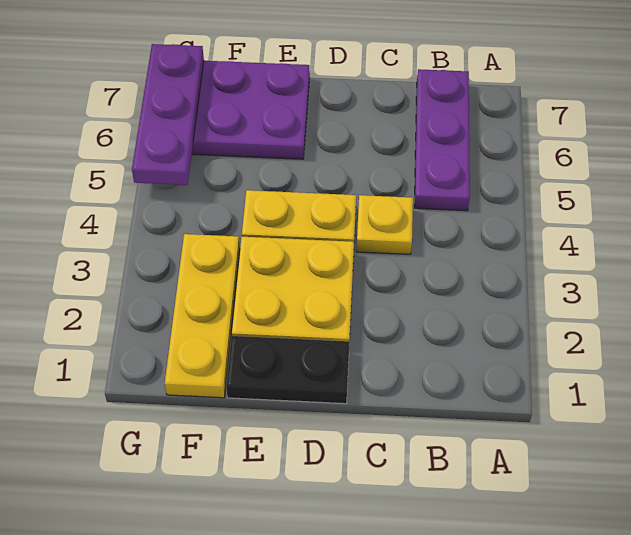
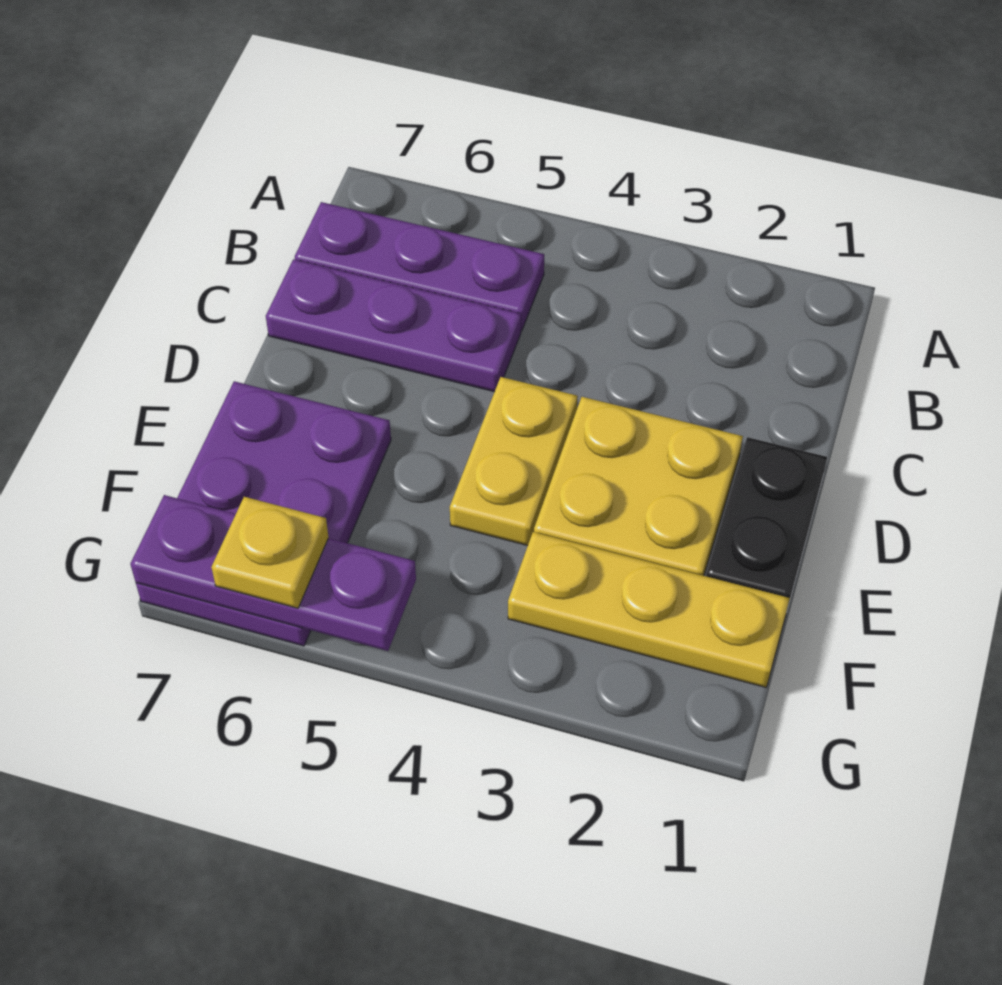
yellow 1x1 plate [356,195,413,254] -> yellow 1x1 plate moved to [211,497,329,608]
none -> purple 1x3 plate [266,259,521,392]

